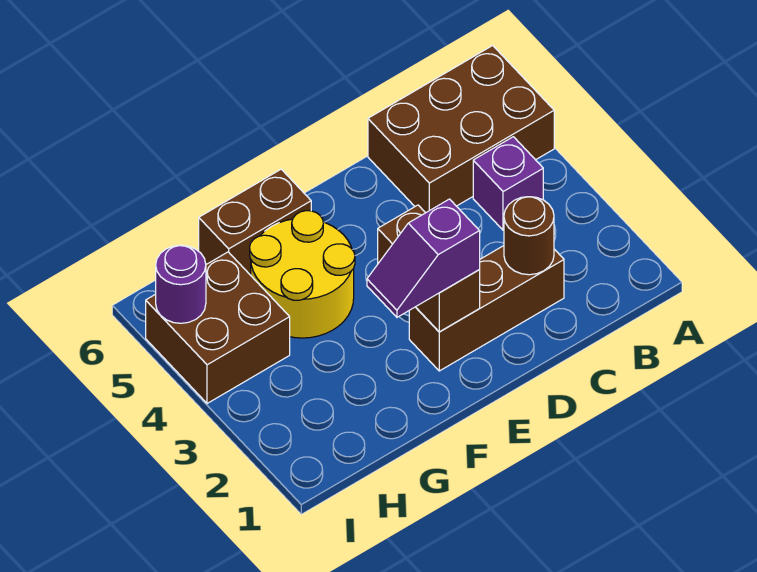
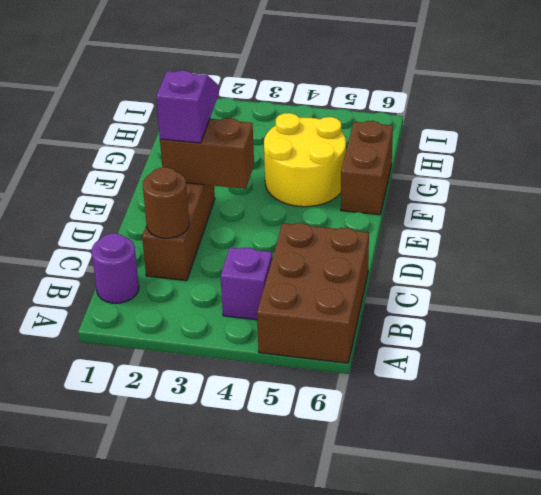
brown 2x2 brick [146,252,290,403] -> none
purple 1x1 round brick [156,245,206,323] -> purple 1x1 round brick moved to [92,233,139,303]

